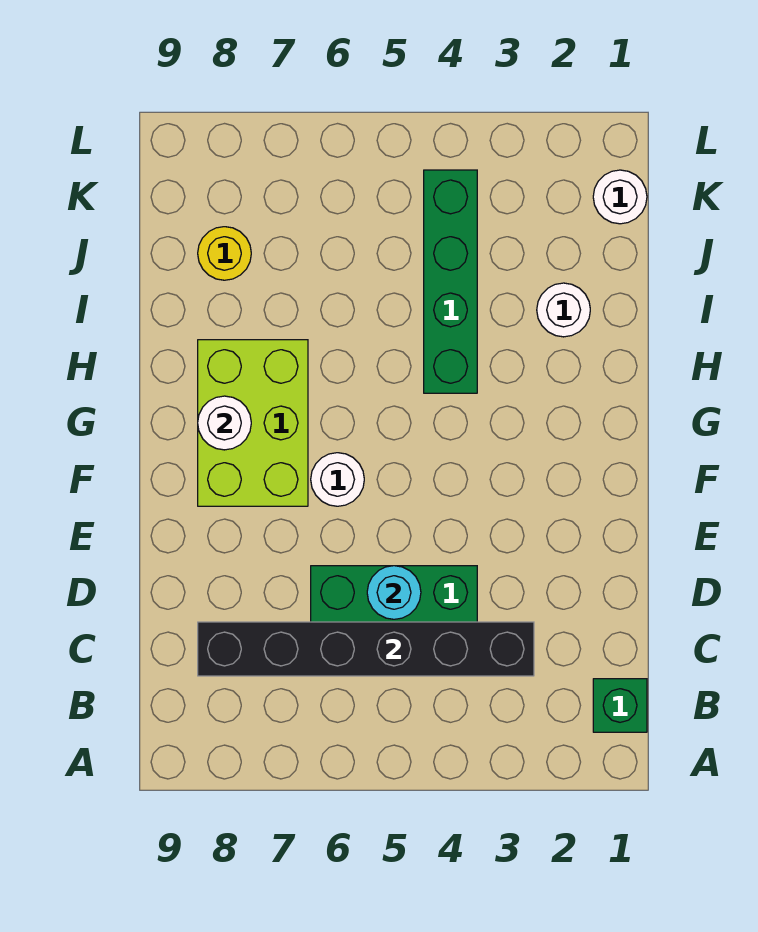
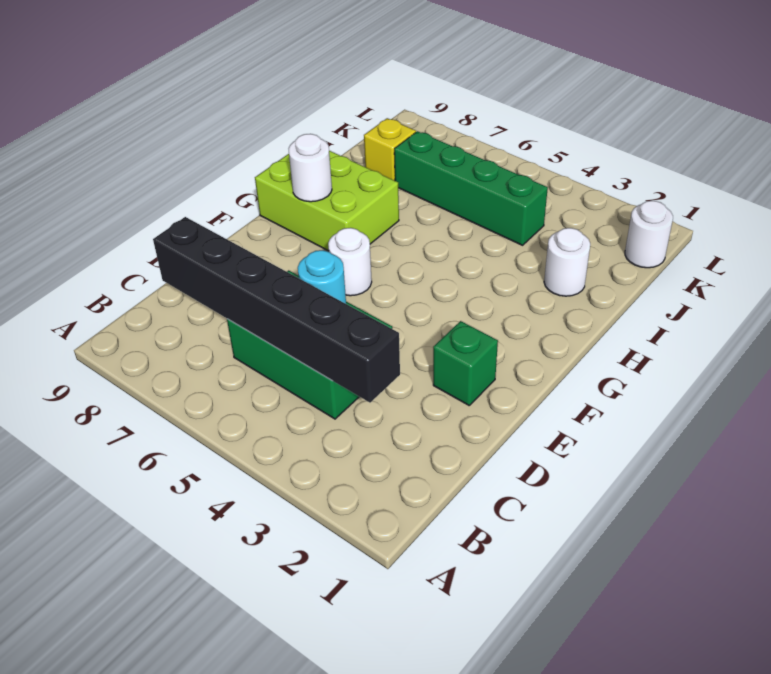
green 1x1 brick [593,679,647,732] -> green 1x1 brick moved to [433,321,498,405]
lime 2x3 brick [198,340,308,506] -> lime 2x3 brick turned to [255,151,399,251]
green 1x4 brick [424,170,477,393] -> green 1x4 brick turned to [394,131,548,245]
yellow 1x1 round brick [198,227,251,280] -> yellow 1x1 brick [364,118,416,181]

